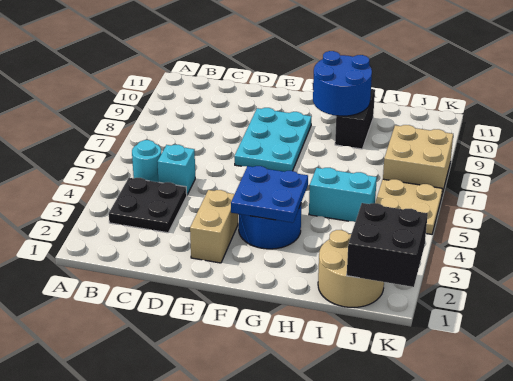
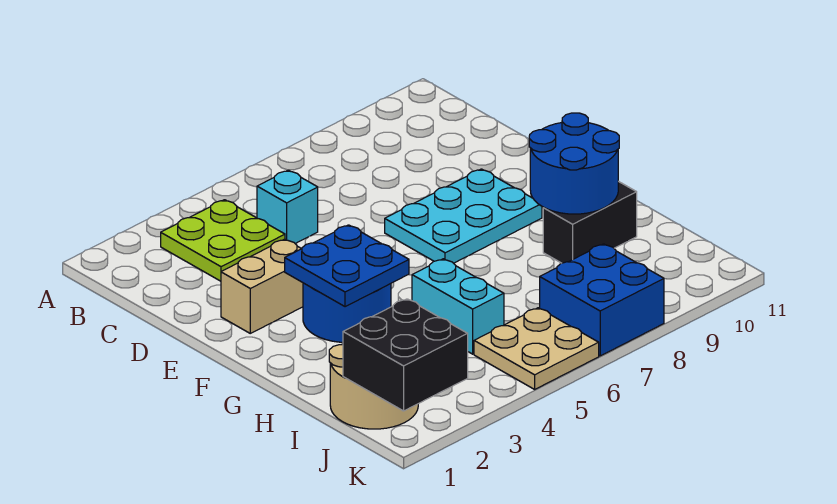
black 2x2 plate [109,178,187,233] -> lime 2x2 plate [161,200,285,281]
cyan 1x1 round brick [132,140,162,182] -> none
tan 2x2 brick [383,125,453,194] -> blue 2x2 brick [540,244,664,356]

